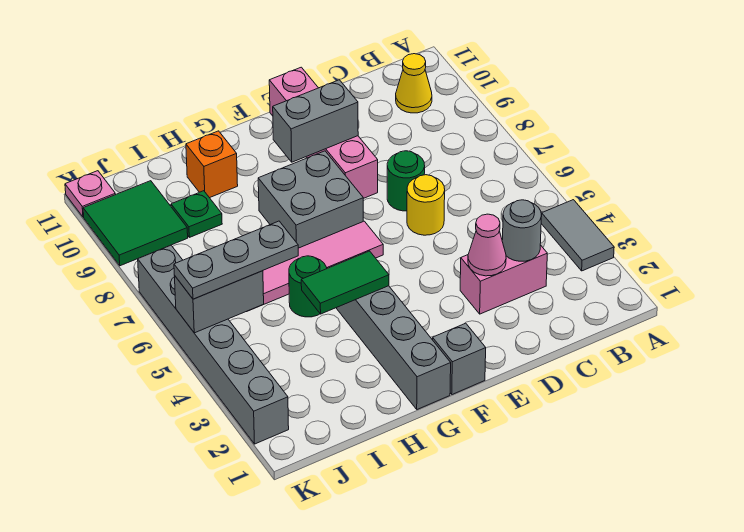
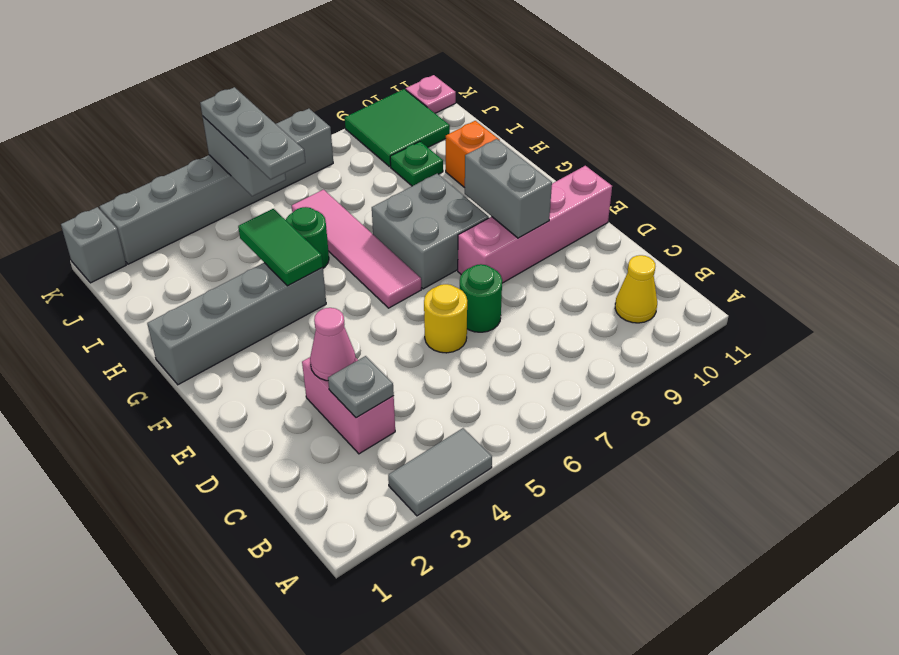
grey 1x1 round brick [502,200,541,261] -> grey 1x1 plate [328,356,394,418]
grey 1x1 brick [433,323,486,394] -> grey 1x1 brick moved to [61,207,126,283]

